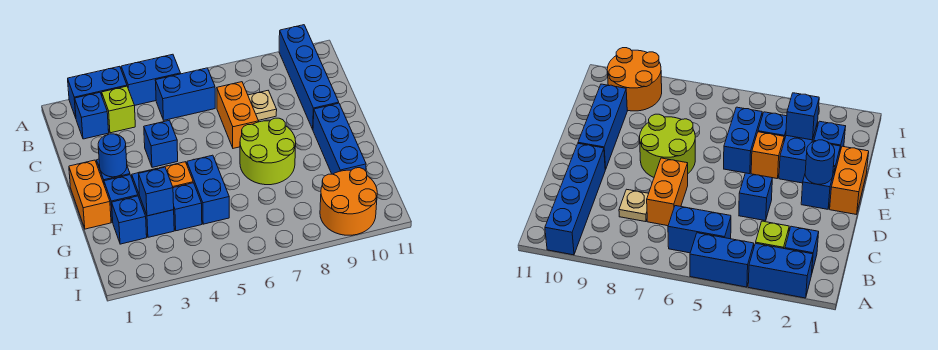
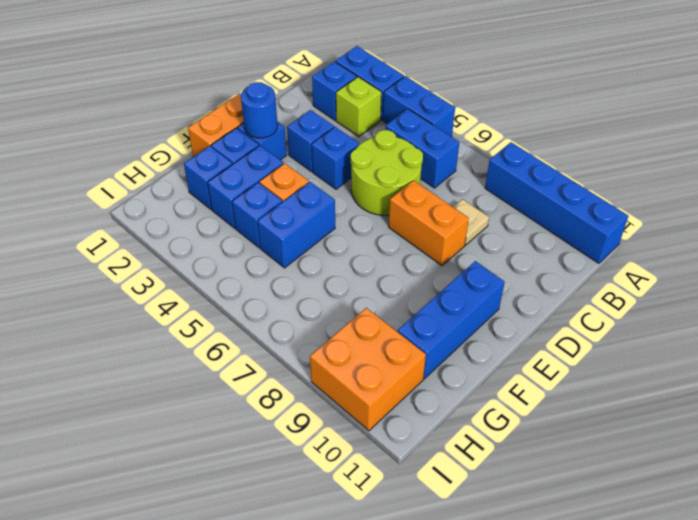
blue 1x4 brick [279,25,339,129] -> blue 1x4 brick turned to [485,142,628,263]
orange 1x2 brick [217,82,259,148] -> orange 1x2 brick turned to [389,180,469,266]
lime 2x2 round brick [240,118,296,185] -> lime 2x2 round brick moved to [351,130,423,216]
blue 1x1 brick [139,167,174,216] -> blue 1x1 brick moved to [287,110,334,172]
orange 2x2 round brick [320,168,377,235] -> orange 2x2 brick [310,308,426,431]

